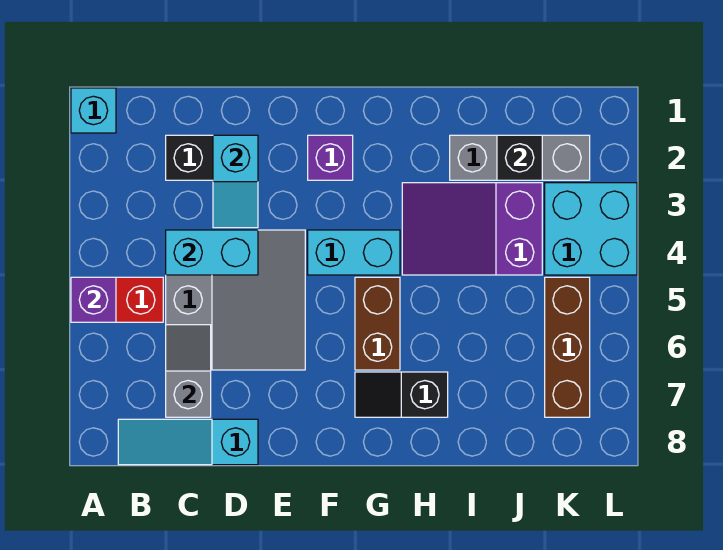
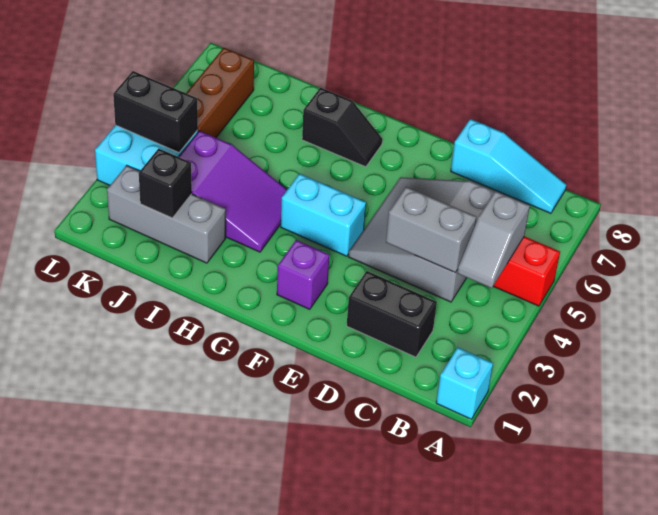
purple 1x1 brick [71,277,116,322] -> none
cyan 1x2 brick [166,230,258,275] -> grey 1x2 brick [386,187,476,272]
grey 1x2 slope [166,325,211,417] -> grey 1x2 slope moved to [457,191,530,288]
cyan 1x2 slope [213,135,258,228] -> none
brown 1x2 brick [355,277,400,370] -> none
none -> black 1x2 brick [113,71,198,152]

